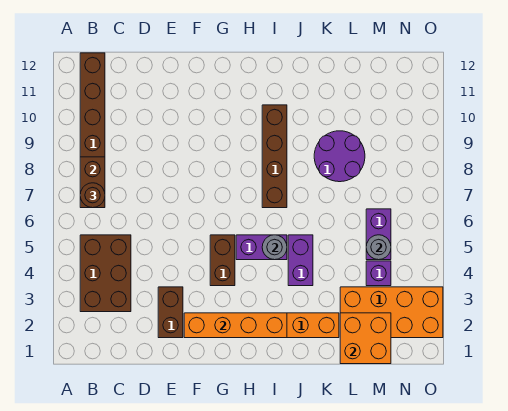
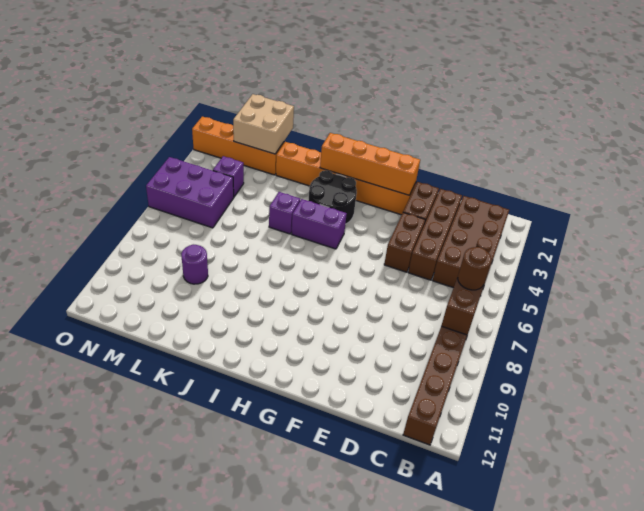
brown 2x3 brick [80,235,131,312] -> brown 2x4 brick [432,196,509,296]
brown 1x2 brick [210,235,235,286] -> brown 1x2 brick moved to [384,213,425,272]
none -> black 2x2 round brick [308,170,357,224]
grey 1x1 round brick [262,235,287,260] -> none
brown 1x4 brick [262,105,287,208] -> brown 1x4 brick moved to [408,189,462,280]
purple 1x2 brick [288,235,313,286] -> purple 1x1 brick [269,192,300,234]
purple 2x2 round brick [314,131,365,182] -> purple 1x1 round brick [181,245,208,284]
orange 2x2 brick [340,313,391,364] -> tan 2x2 brick [233,94,294,154]
orange 2x4 brick [340,287,443,338] -> orange 1x4 brick [192,117,284,175]
purple 1x2 brick [366,209,391,260] -> purple 2x3 brick [146,157,234,228]
grey 1x1 round brick [366,235,391,260] -> none

